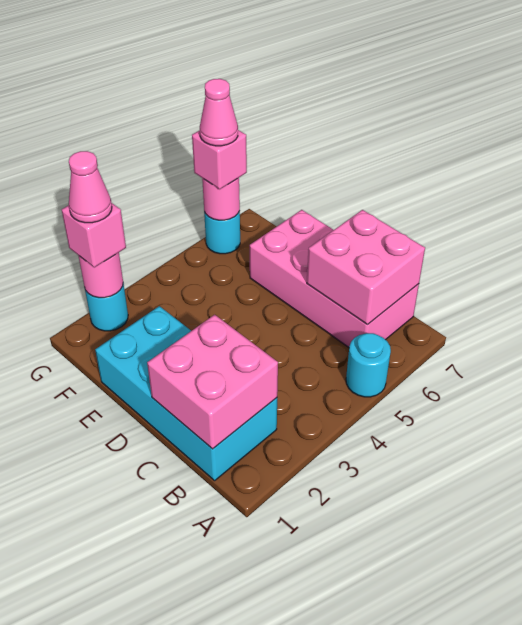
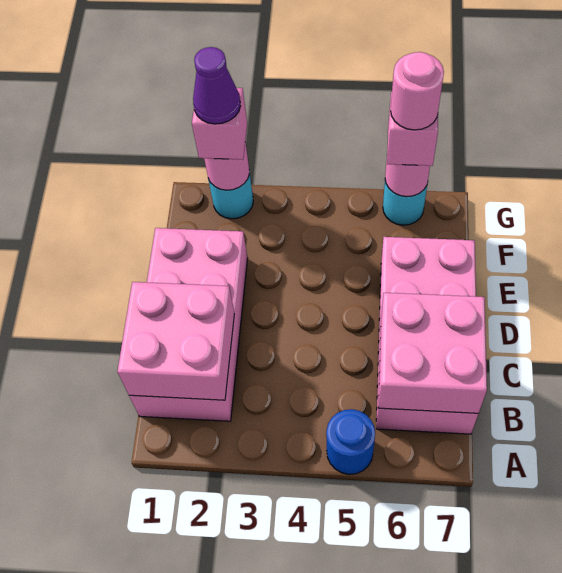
cyan 1x1 round brick [346,333,391,397] -> blue 1x1 round brick [326,409,375,474]
cyan 2x4 brick [95,306,277,481] -> pink 2x4 brick [129,228,248,421]
pink 1x1 cone [69,151,112,223] -> purple 1x1 cone [193,47,241,124]
pink 1x1 cone [200,79,238,146] -> pink 1x1 round brick [391,52,444,130]

